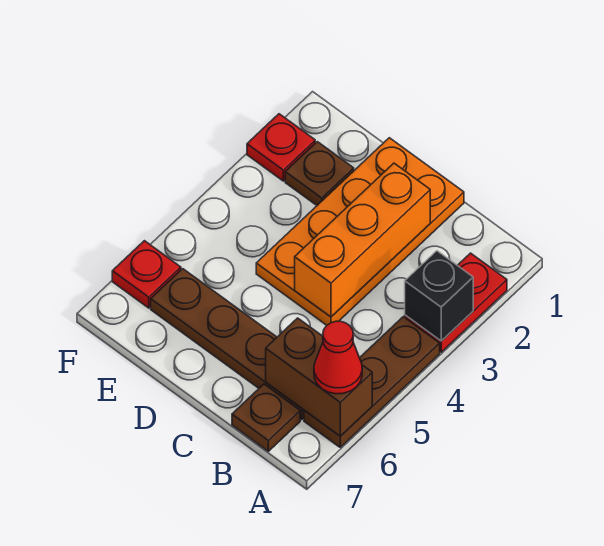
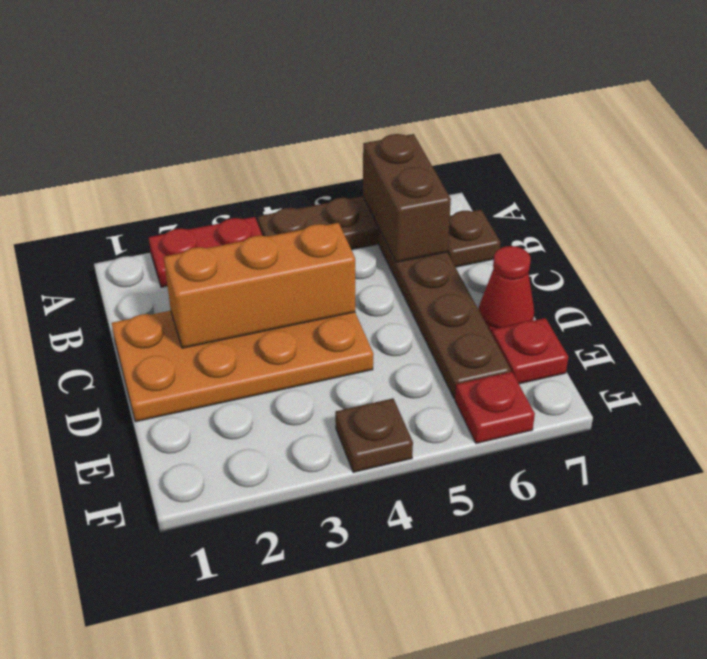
black 1x1 brick [405,251,473,341] -> none
red 1x1 cone [314,321,362,394] -> red 1x1 cone moved to [479,246,534,333]
brown 1x1 plate [285,142,354,205] -> brown 1x1 plate moved to [335,398,413,473]
red 1x1 plate [247,114,315,181] -> red 1x1 plate moved to [492,318,568,384]

